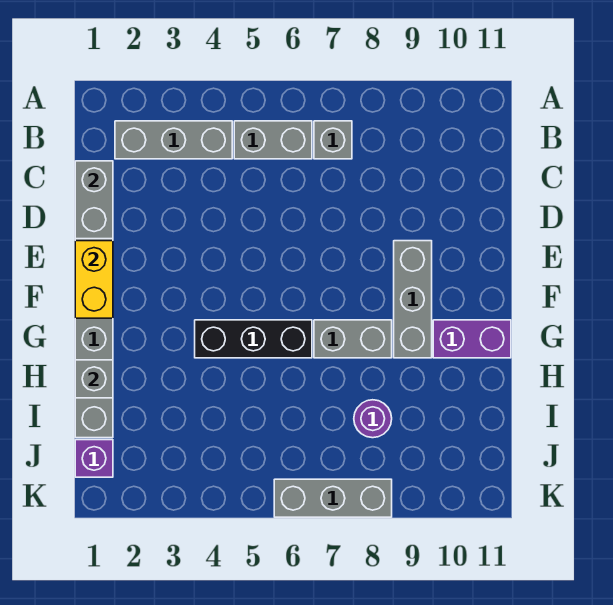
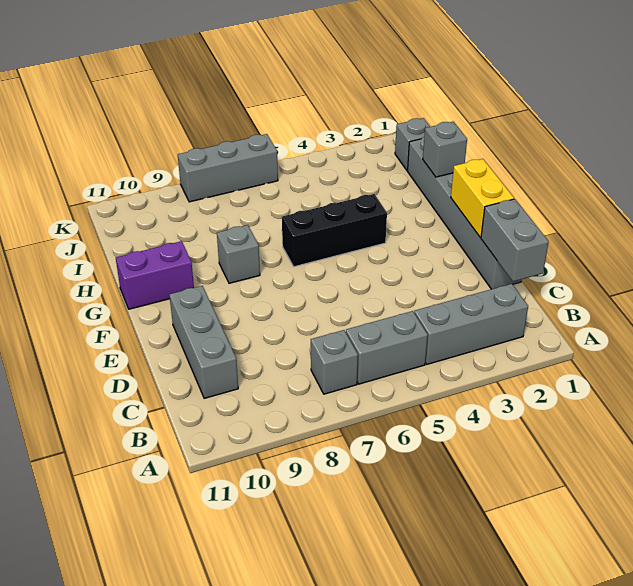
grey 1x3 brick [394,241,432,358] -> grey 1x3 brick moved to [169,286,238,398]
grey 1x2 brick [314,320,392,358] -> grey 1x1 brick [217,225,260,283]
purple 1x1 round brick [354,400,392,438] -> none
purple 1x1 brick [75,440,113,477] -> grey 1x1 brick [395,118,430,171]

